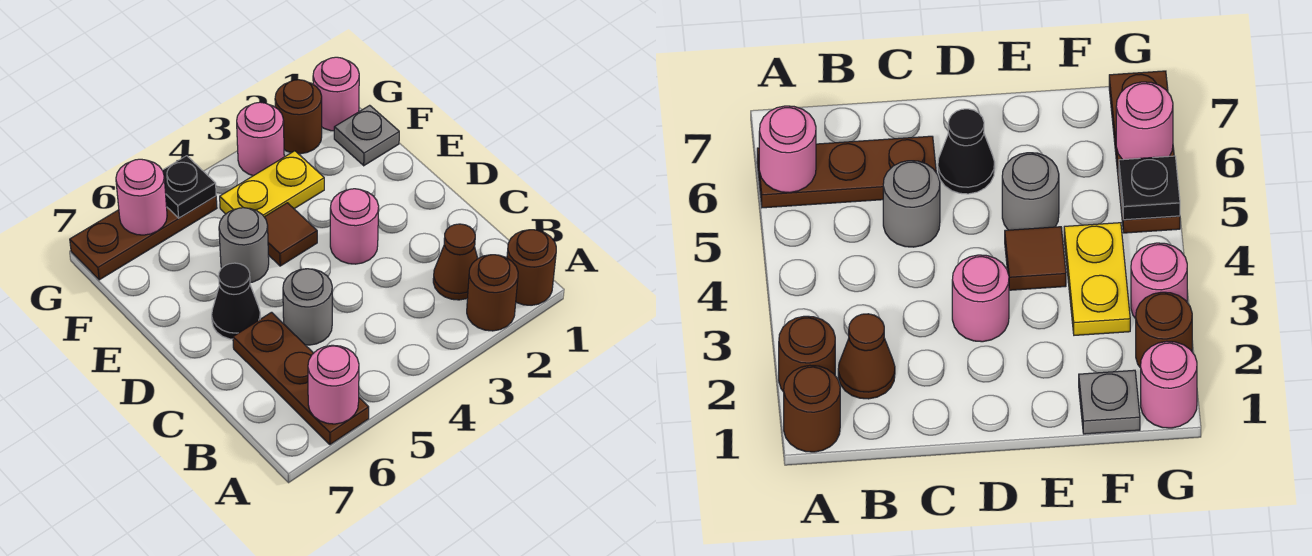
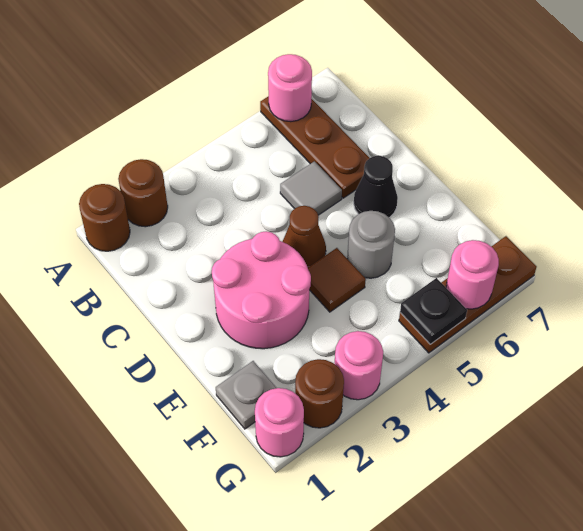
brown 1x1 cone [433,224,478,300] -> brown 1x1 cone moved to [282,206,326,267]
grey 1x1 round brick [283,269,332,345] -> grey 1x1 tile [280,161,342,215]
pink 1x1 round brick [330,189,379,264] -> pink 2x2 round brick [212,231,311,349]
yellow 1x2 plate [220,151,324,217] -> none

